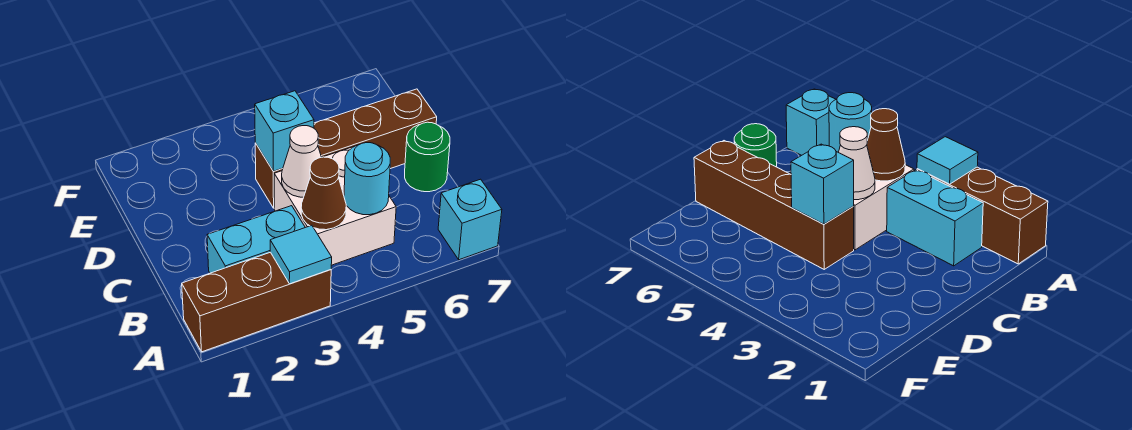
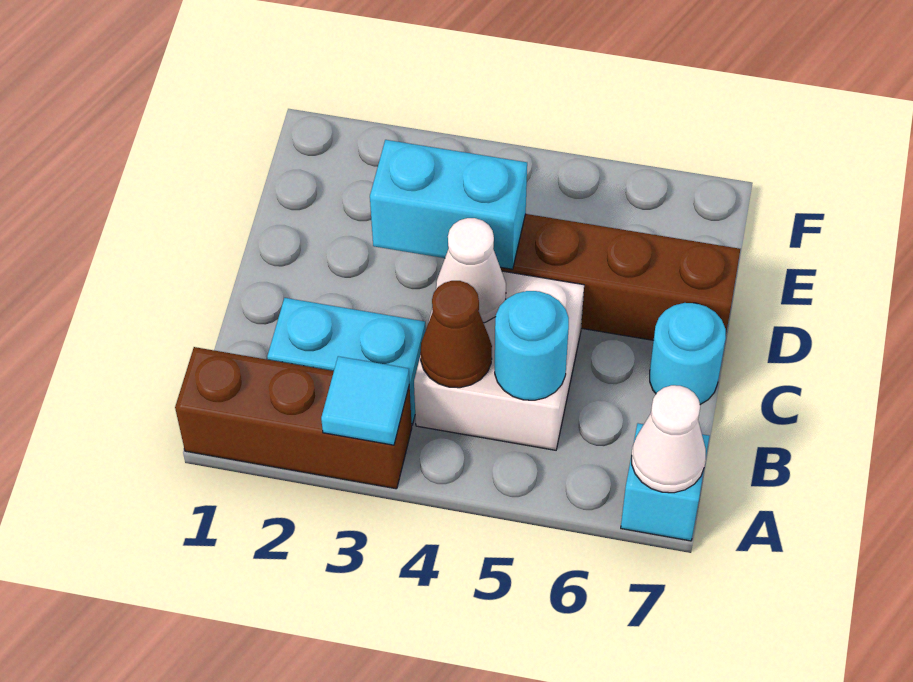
none -> white 1x1 cone [632,385,706,493]
green 1x1 round brick [405,122,450,192] -> cyan 1x1 round brick [650,303,726,404]
cyan 1x1 brick [255,91,314,171] -> cyan 1x2 brick [370,140,527,269]

